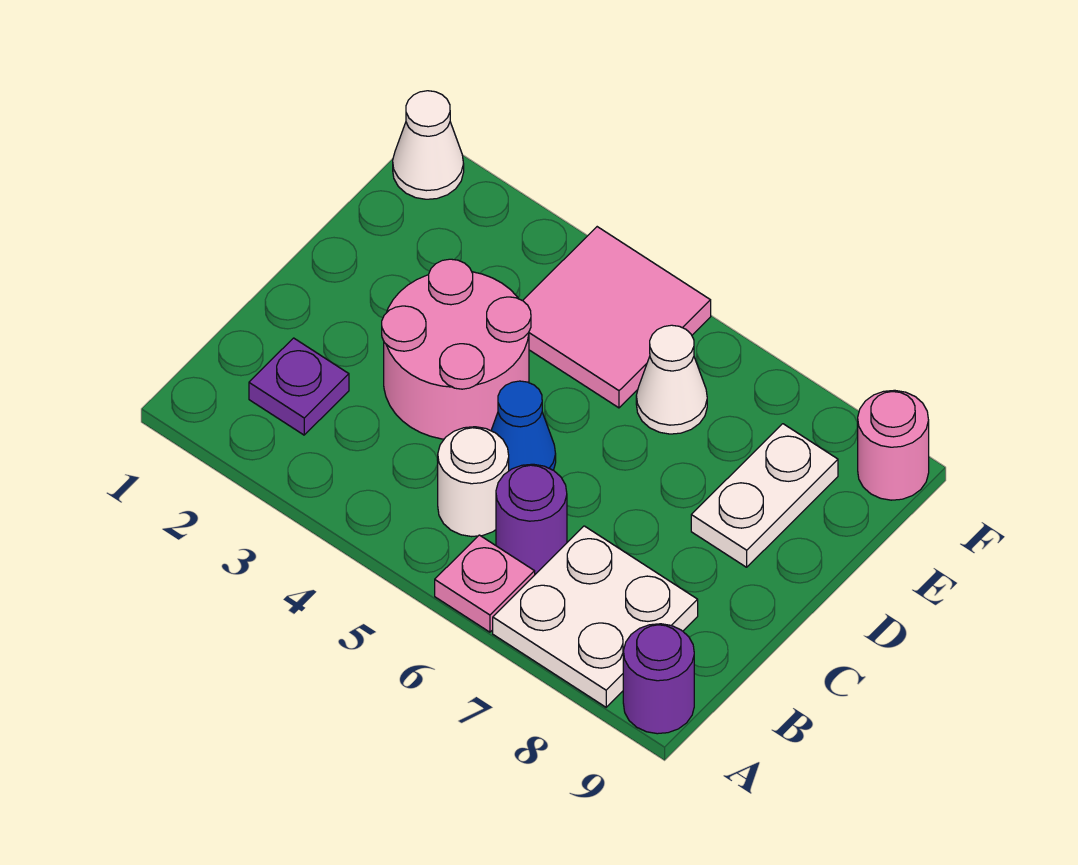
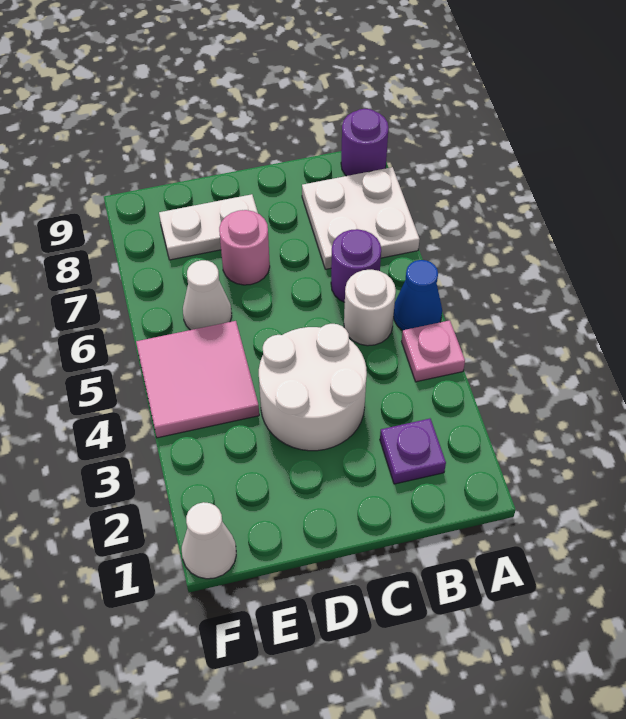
pink 1x1 plate [435,535,535,632] -> pink 1x1 plate moved to [402,320,465,382]
pink 2x2 round brick [382,259,531,439] -> white 2x2 round brick [259,324,367,451]
blue 1x1 cone [491,381,556,471] -> blue 1x1 cone moved to [393,260,442,331]
pink 1x1 round brick [858,390,929,500] -> pink 1x1 round brick moved to [219,210,270,285]

